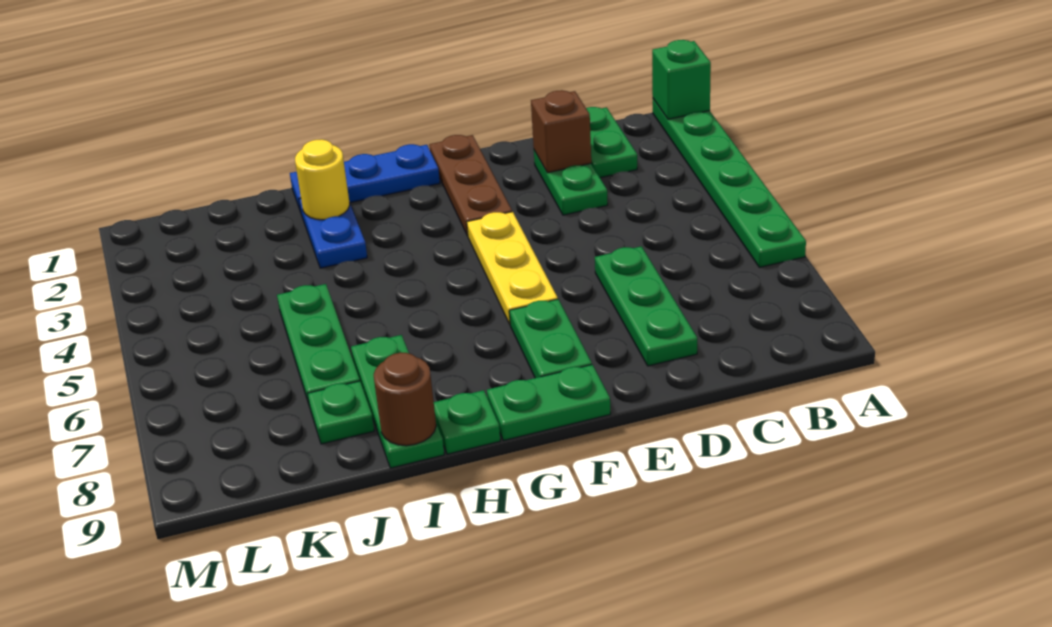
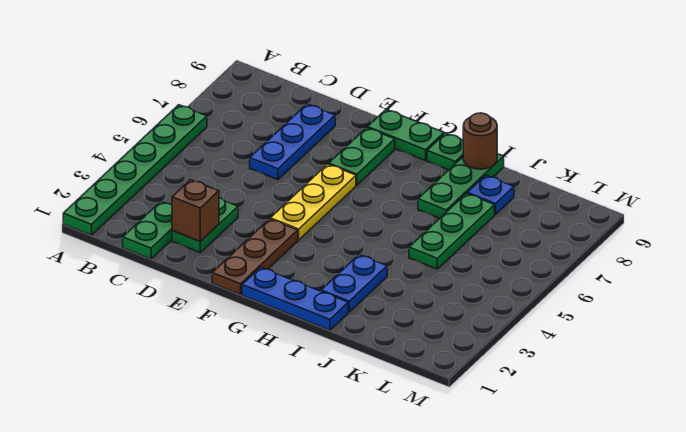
green 1x1 brick [652,40,711,119] -> none
green 1x3 plate [595,246,697,366] -> blue 1x3 plate [250,104,335,180]
yellow 1x1 round brick [295,139,350,220] -> none
green 1x1 plate [307,381,374,444] -> blue 1x1 plate [467,175,514,214]

